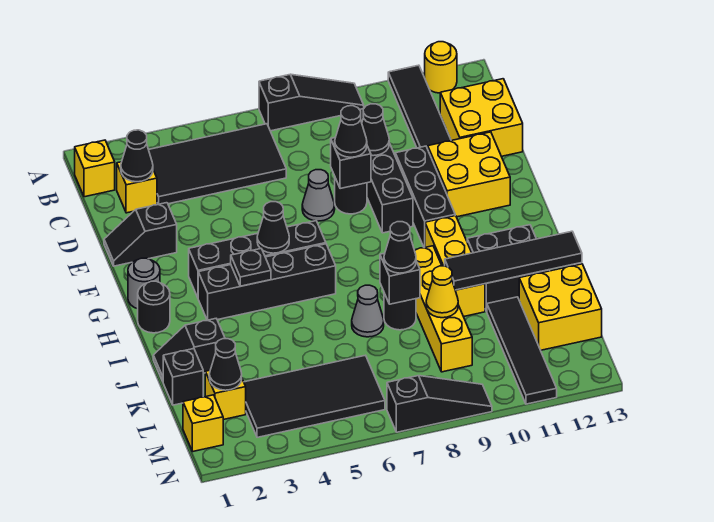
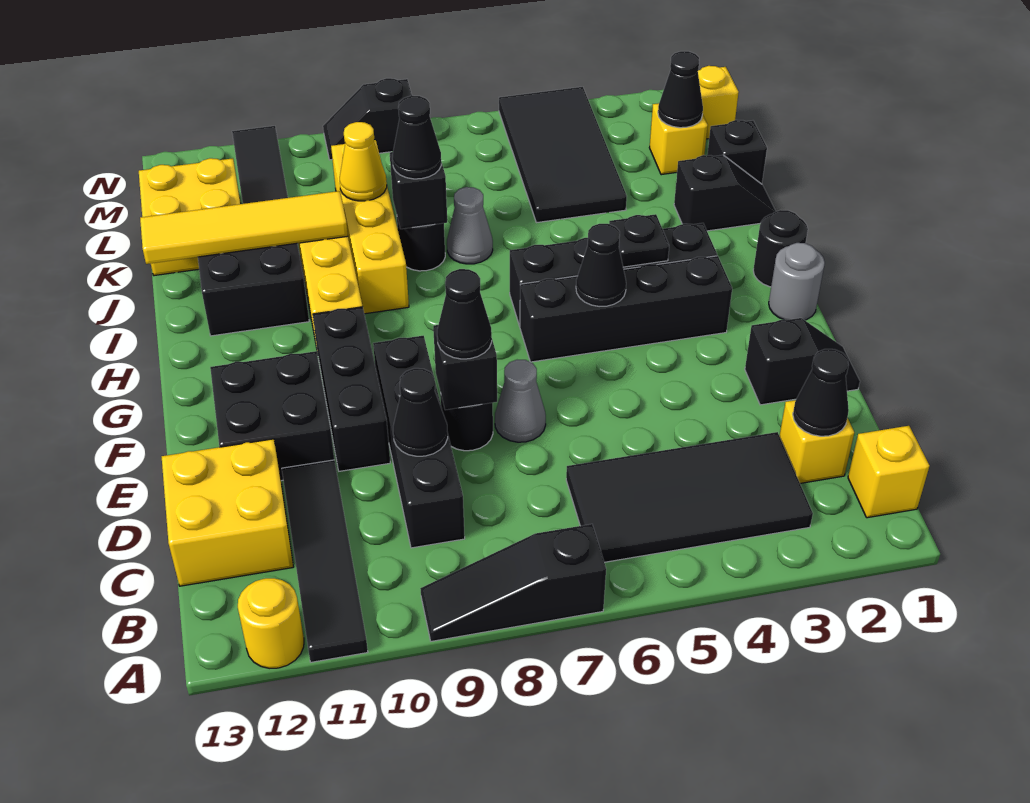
yellow 2x2 brick [428,132,510,217] -> black 2x2 brick [210,351,334,481]
black 1x4 tile [445,231,582,290] -> yellow 1x4 tile [140,191,348,264]
black 2x4 tile [244,355,385,437] -> black 2x4 tile turned to [499,87,627,223]
black 1x3 slope [387,376,492,432] -> black 1x2 slope [323,78,412,160]

